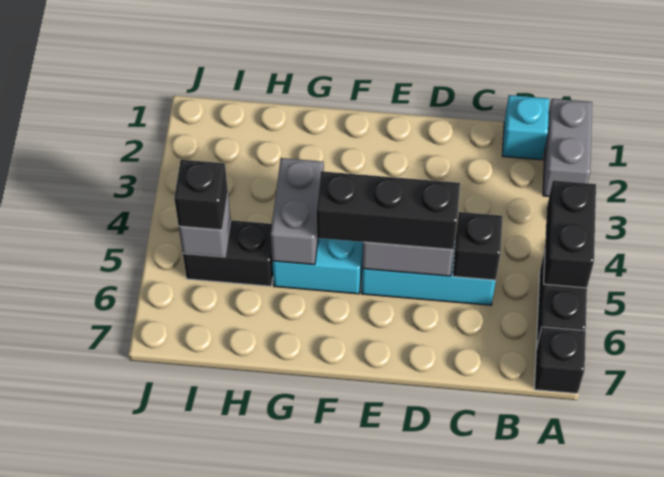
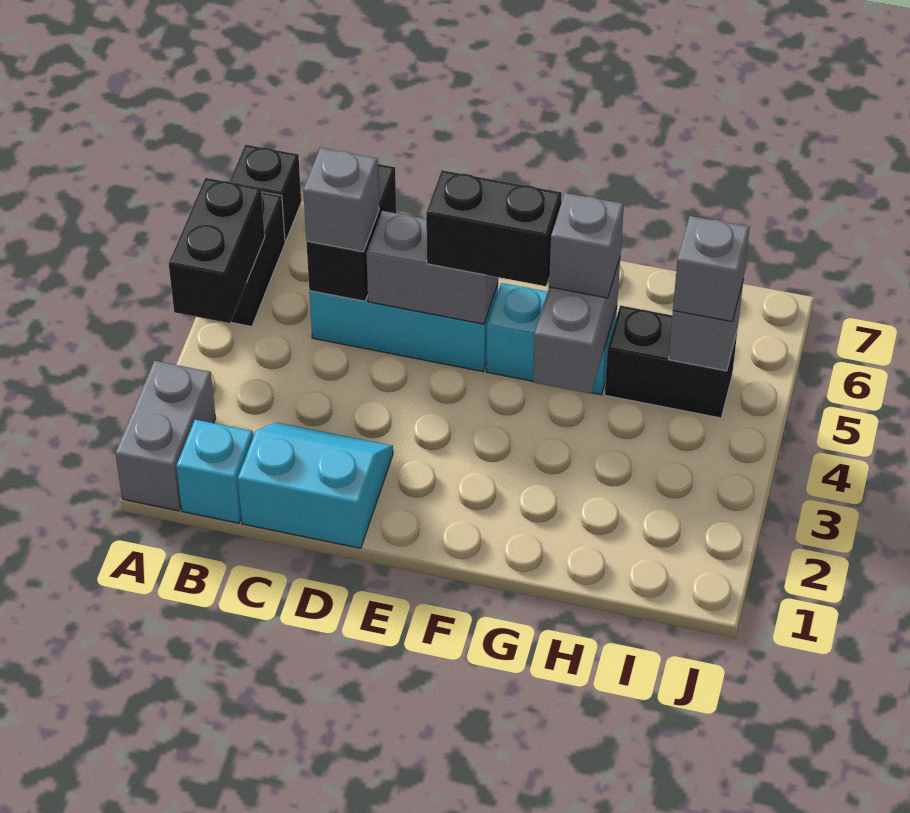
none -> cyan 2x2 slope [238,422,393,548]
black 1x1 brick [453,212,503,280] -> black 1x2 brick [306,164,396,301]
none -> grey 1x1 brick [303,148,379,252]
black 1x3 brick [316,171,460,250] -> black 1x2 brick [426,170,562,286]
none -> grey 1x1 brick [549,193,624,298]
black 1x1 brick [174,160,228,230] -> grey 1x1 brick [673,216,750,322]

